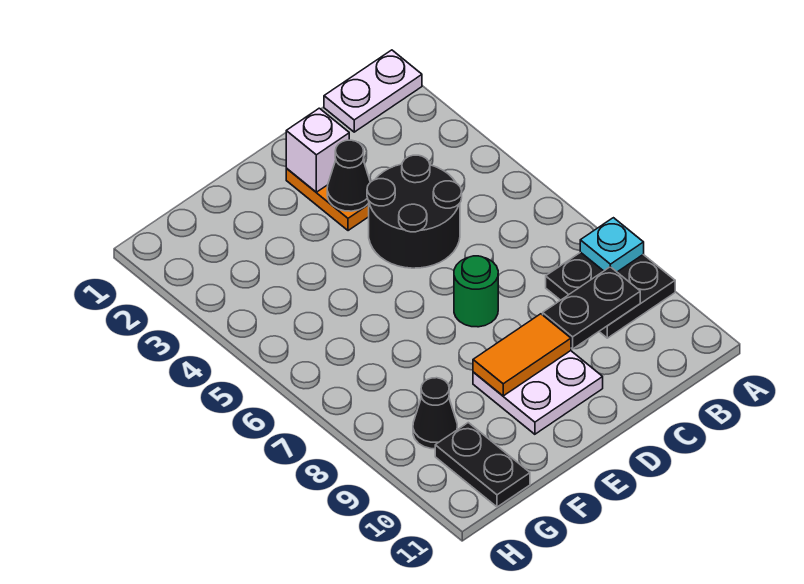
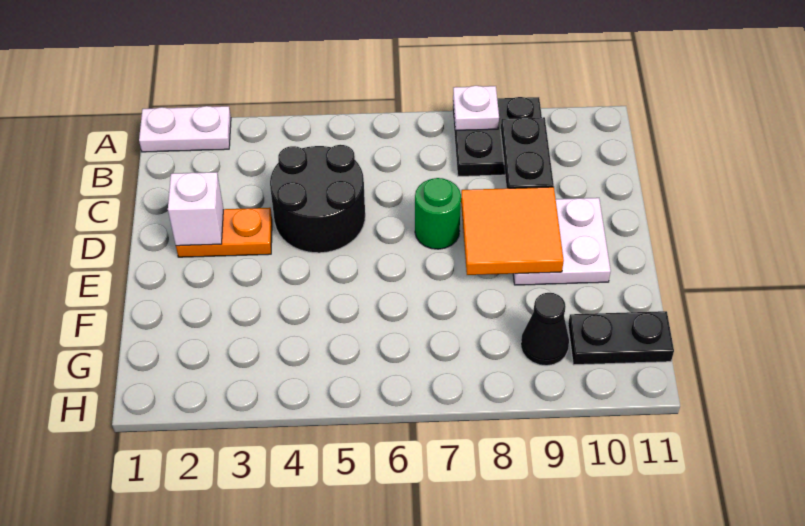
white 1x2 plate [324,50,422,132] -> white 1x2 plate turned to [139,106,231,152]
cyan 1x1 plate [580,218,644,272] -> white 1x1 plate [453,86,499,130]
black 1x1 cone [327,140,370,211] -> none
orange 1x2 tile [473,314,571,396] -> orange 2x2 tile [461,187,564,275]

